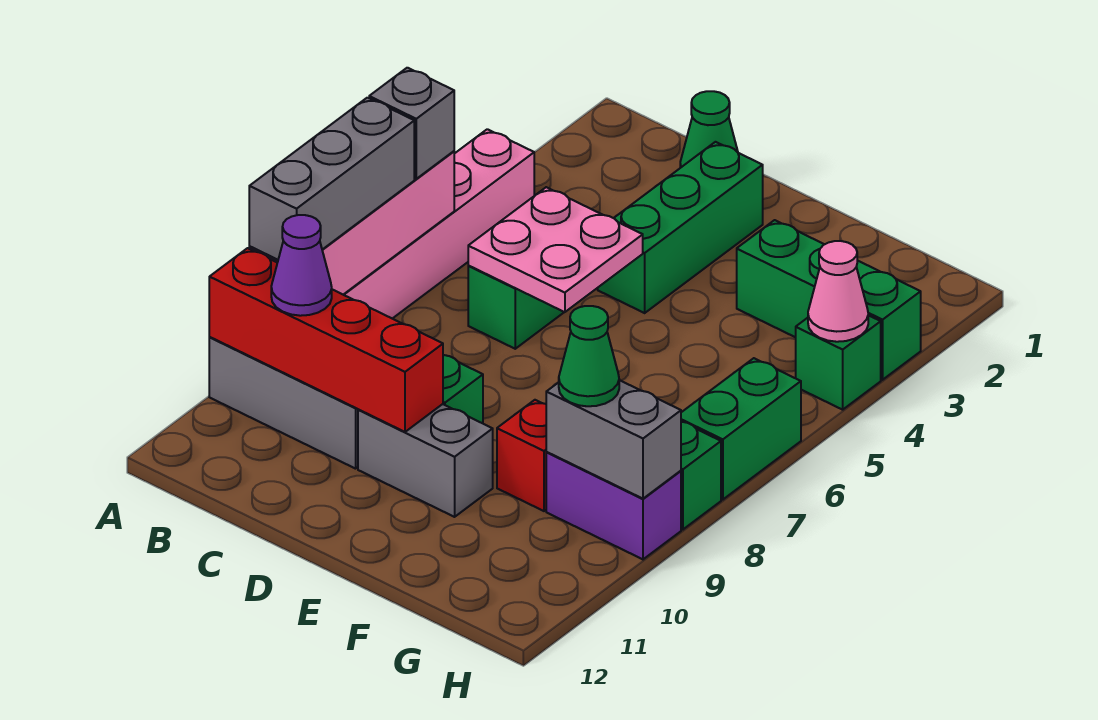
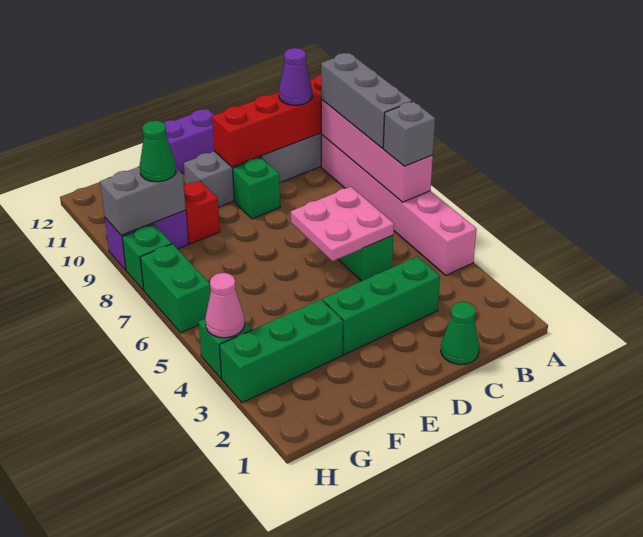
green 1x3 brick [598,142,763,313] -> green 1x3 brick turned to [323,256,440,355]
none -> purple 1x2 brick [164,109,214,173]

